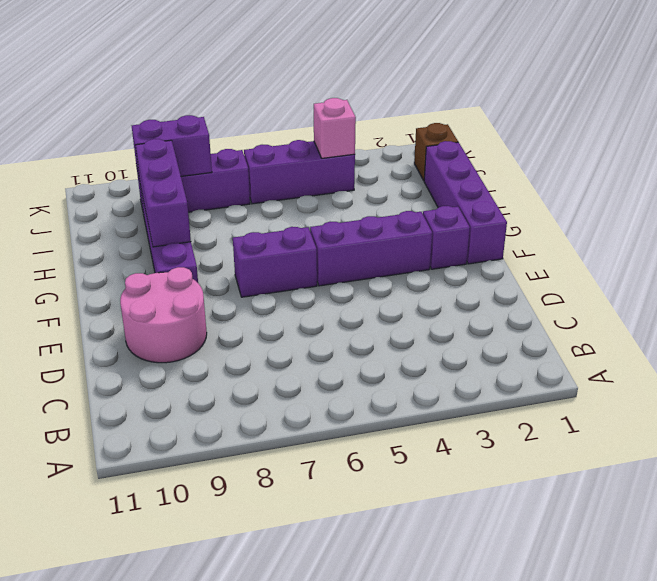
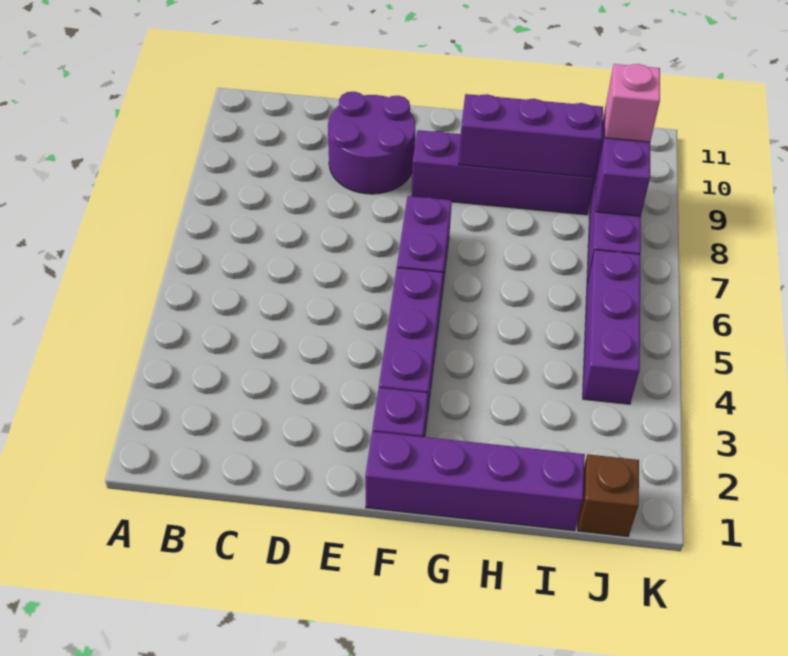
pink 2x2 round brick [120,267,207,363] -> purple 2x2 round brick [328,92,415,194]
pink 1x1 brick [314,98,356,158] -> pink 1x1 brick moved to [605,64,660,142]

